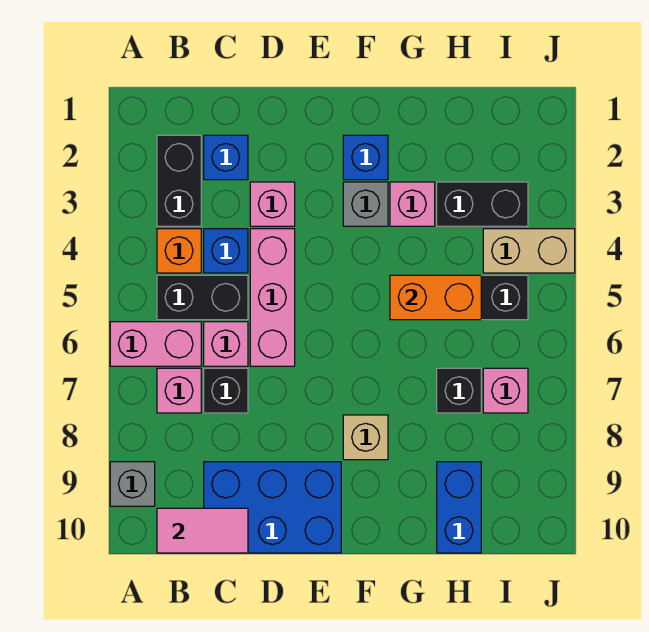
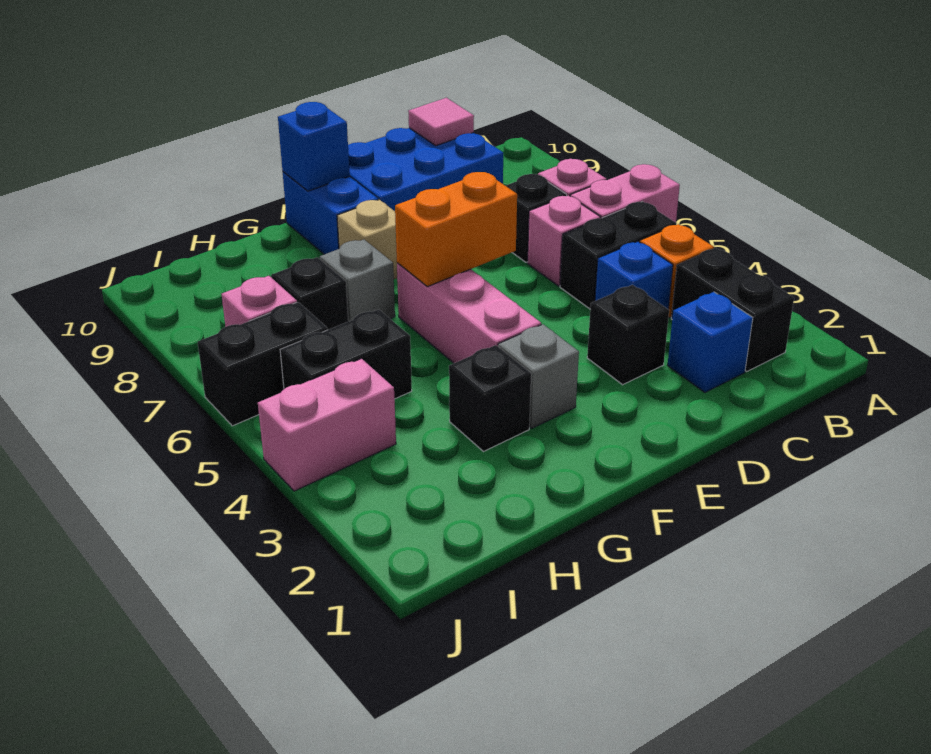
grey 1x1 brick [110,462,155,506] -> grey 1x1 brick moved to [320,240,395,321]
pink 1x2 tile [157,508,248,553] -> pink 1x1 tile [408,98,474,146]
pink 1x1 brick [250,182,295,226] -> black 1x1 brick [587,285,669,385]
pink 1x3 brick [250,229,295,366] -> pink 1x3 brick moved to [397,263,541,363]
blue 1x1 brick [343,135,388,180] -> blue 1x1 brick moved to [278,102,350,191]
pink 1x1 brick [390,182,435,226] -> black 1x1 brick [449,345,531,452]
orange 1x2 brick [390,275,481,320] -> orange 1x2 brick moved to [395,172,517,287]
black 1x2 brick [437,182,528,226] -> black 1x2 brick moved to [198,302,328,426]
blue 1x2 brick [437,462,481,553] -> blue 1x2 brick moved to [283,172,378,254]
tan 1x2 brick [483,229,575,273] -> pink 1x2 brick [258,359,396,491]

